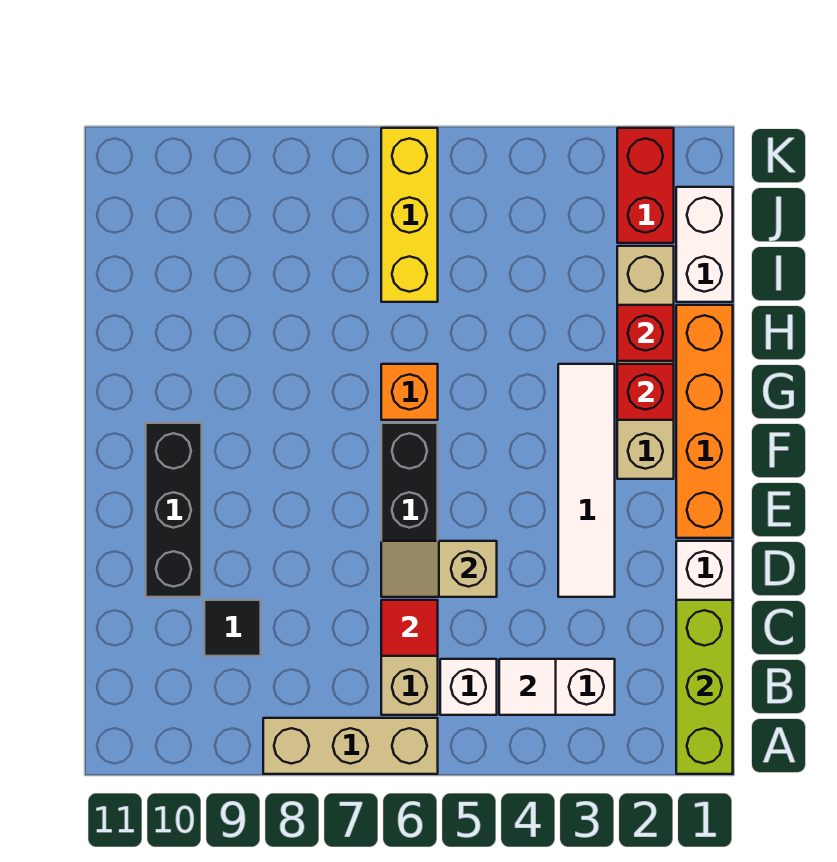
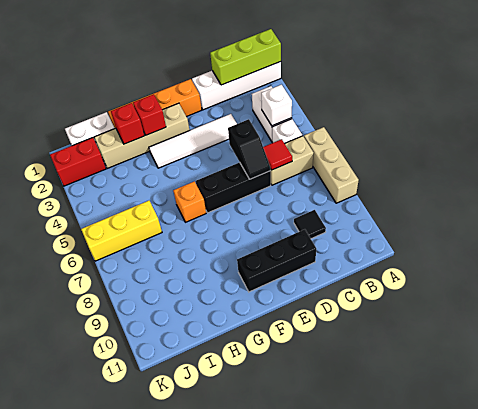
white 1x1 tile [499,659,556,715] -> white 1x1 brick [261,85,292,126]
tan 1x2 slope [381,541,497,597] -> black 1x2 slope [228,119,270,179]

